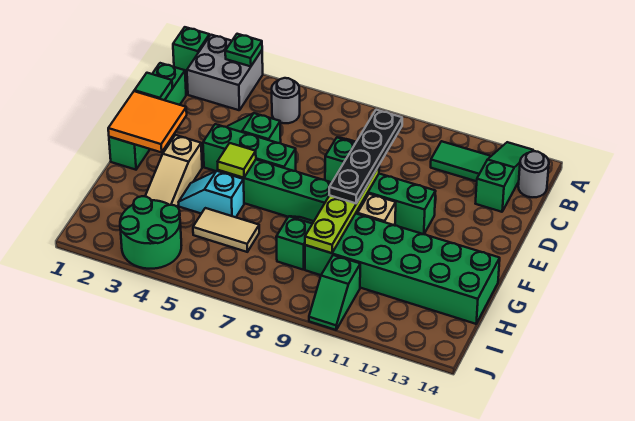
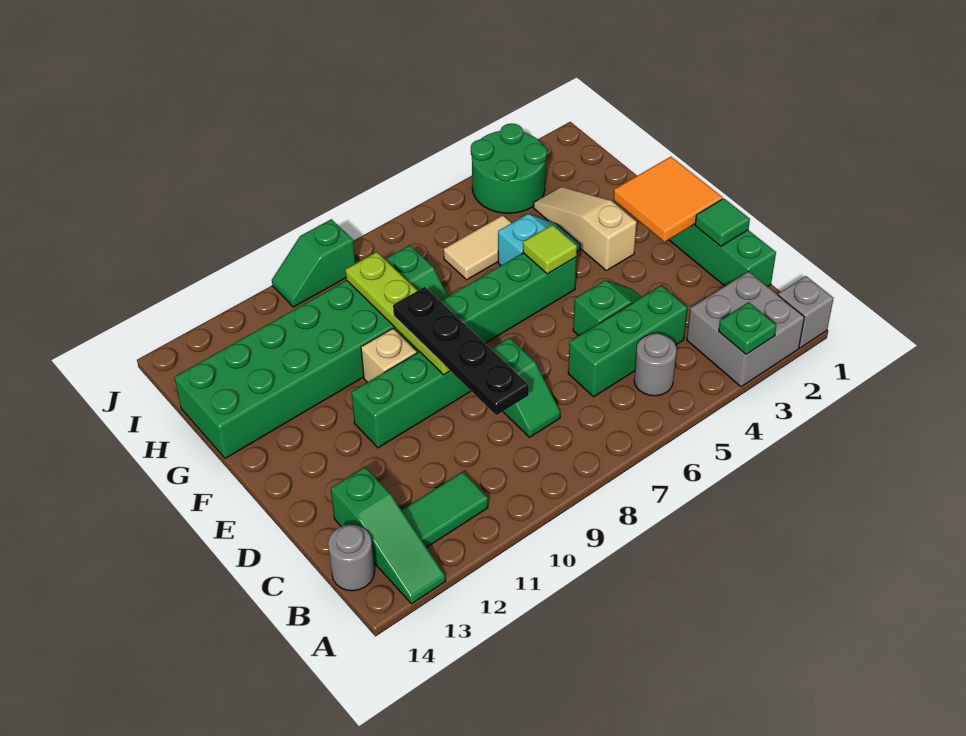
green 1x1 brick [173,27,210,73] -> grey 1x1 brick [778,276,834,348]
green 1x3 brick [203,124,296,171] -> green 1x3 brick moved to [568,285,687,397]
green 1x2 slope [309,255,360,330] -> green 1x2 slope turned to [272,219,355,307]

